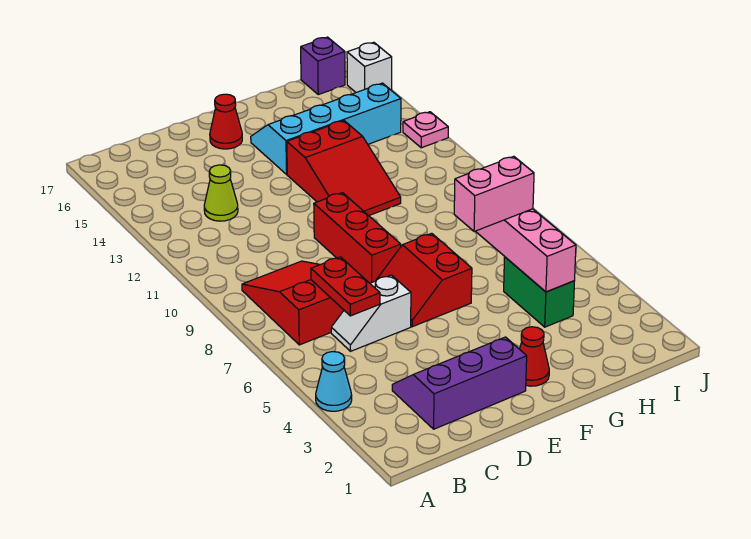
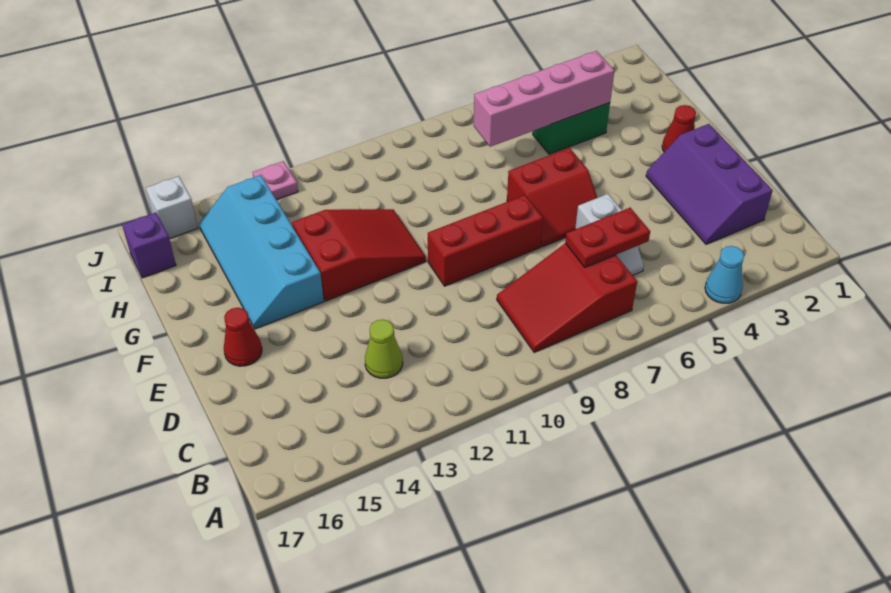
pink 1x2 brick [454,156,534,232] -> none

